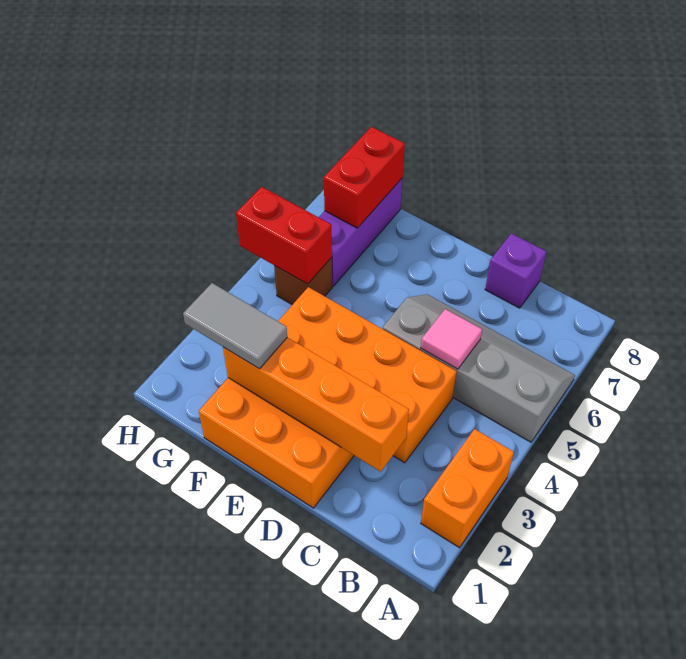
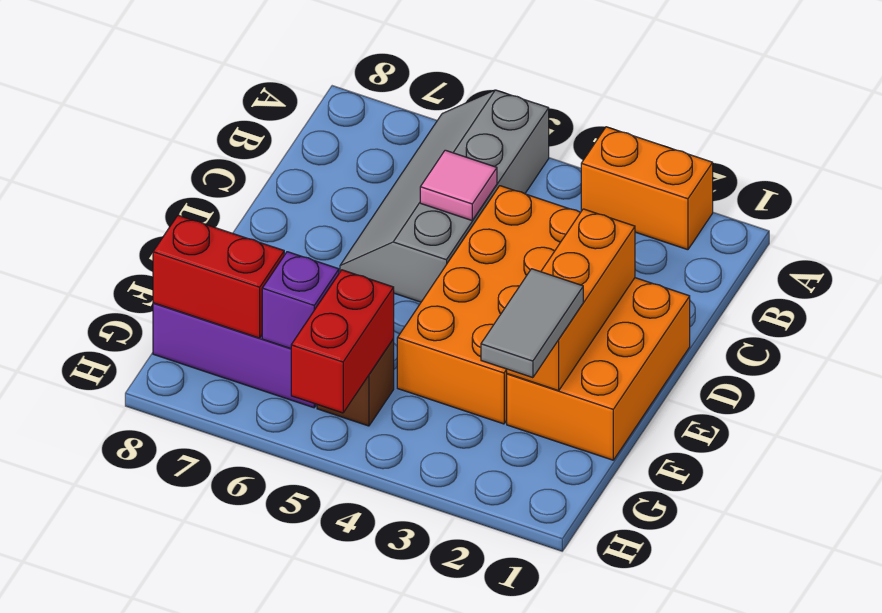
orange 1x4 brick [223,337,409,471] -> orange 1x3 brick [507,209,635,391]
purple 1x1 brick [485,233,547,308] -> purple 1x1 brick moved to [262,252,339,349]

